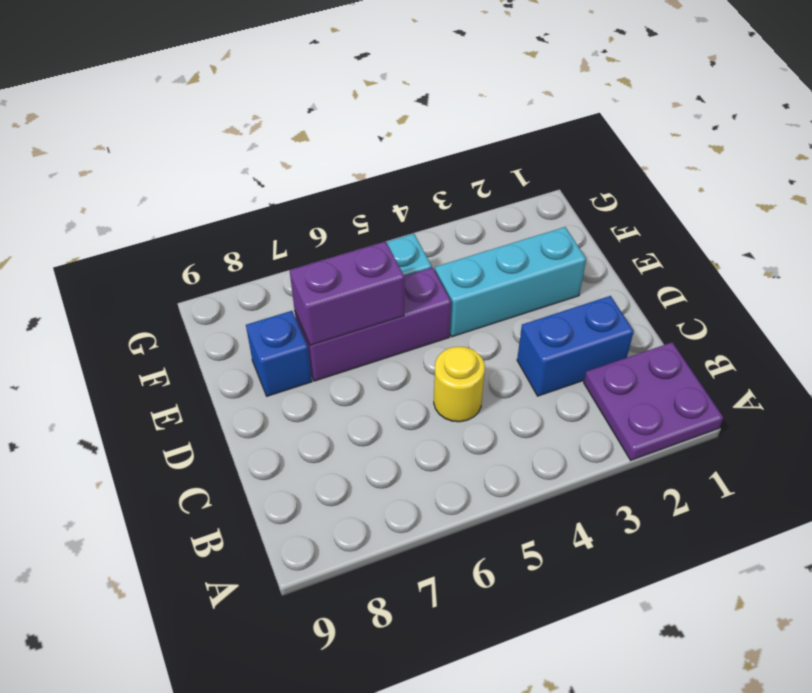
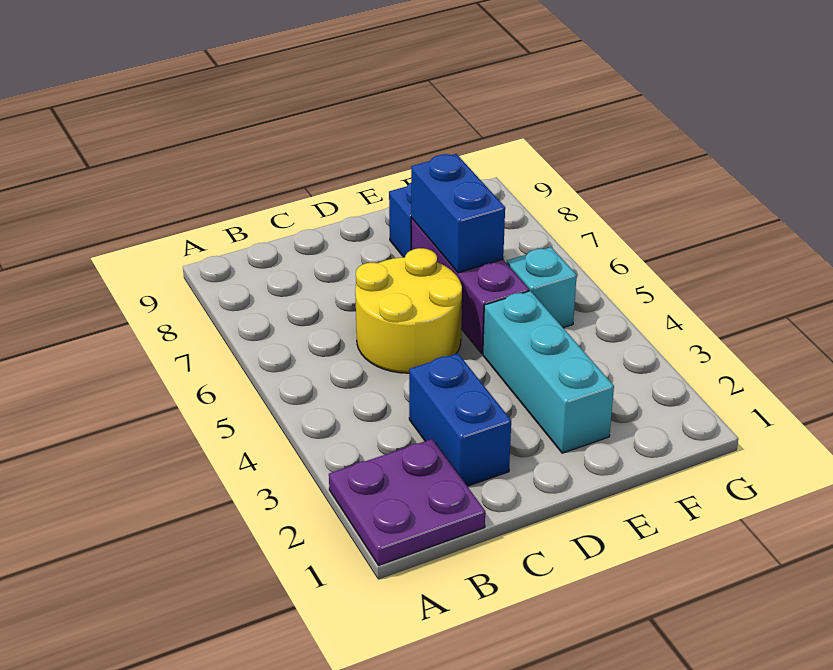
yellow 1x1 round brick [434,347,485,422] -> yellow 2x2 round brick [355,248,462,373]
purple 1x2 brick [289,241,404,345] -> blue 1x2 brick [411,154,505,273]

